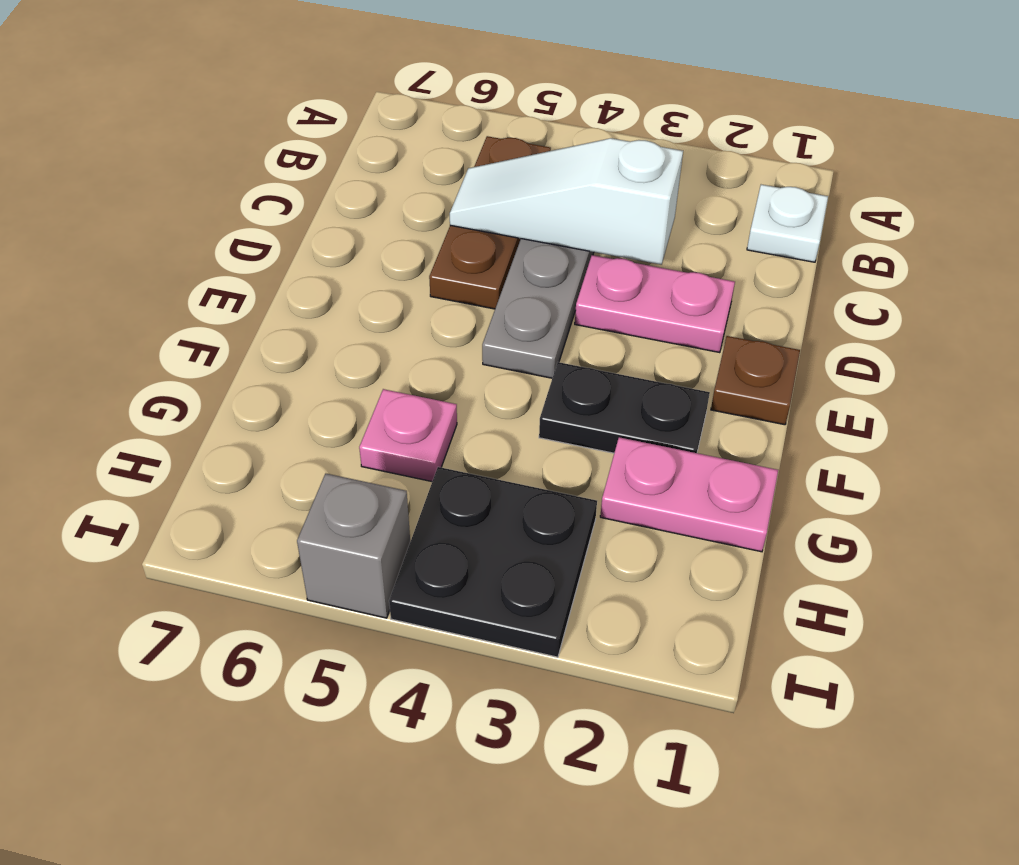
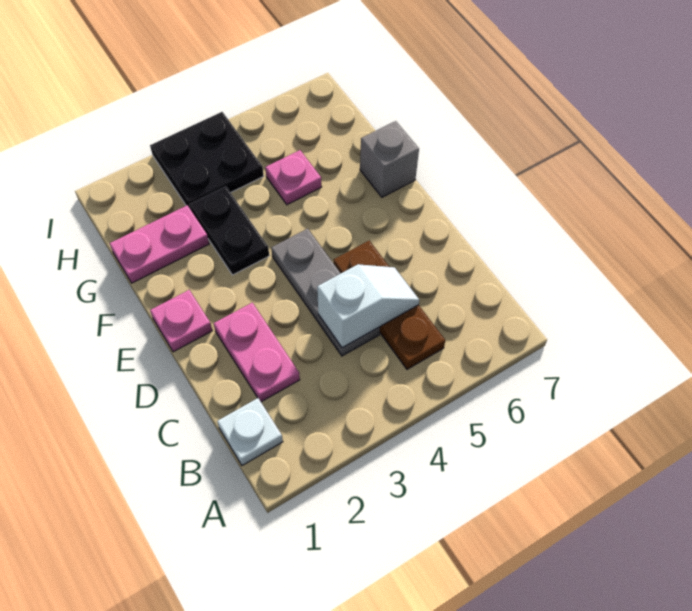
white 1x3 slope [450,138,683,265] -> white 1x2 slope [317,264,419,348]
pink 1x2 plate [575,255,735,353] -> pink 1x2 plate turned to [214,303,300,402]
brown 1x1 plate [711,336,800,425] -> pink 1x1 plate [150,290,212,352]
black 1x2 plate [539,362,710,453] -> black 1x2 plate turned to [189,186,269,275]
grey 1x1 brick [297,474,410,618] -> grey 1x1 brick moved to [360,121,419,197]

